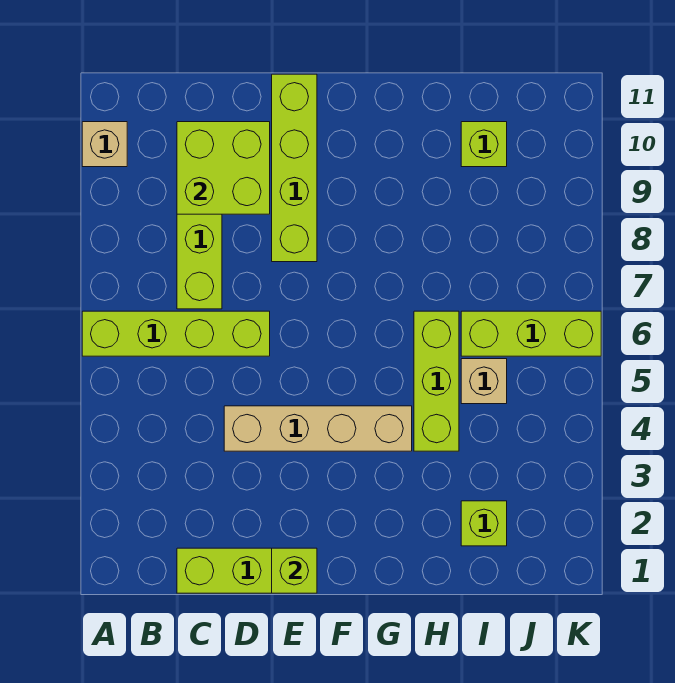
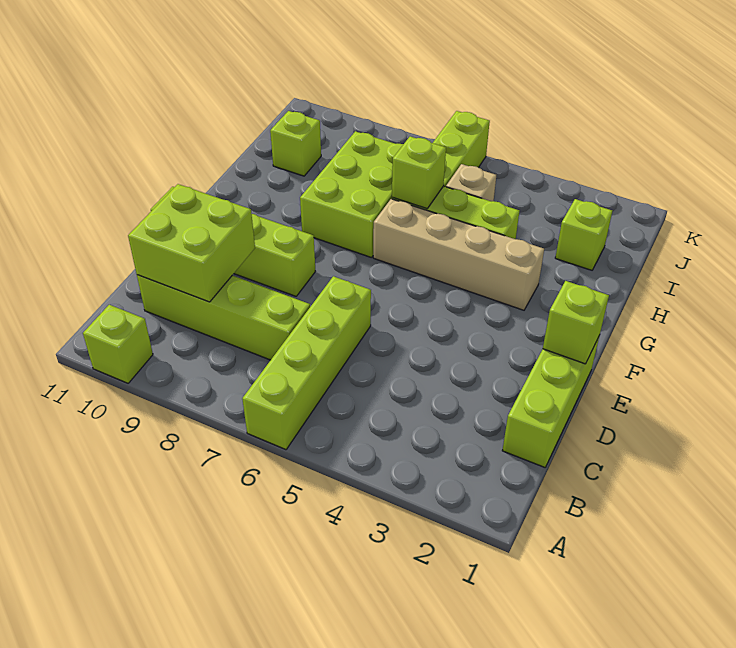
tan 1x1 brick [82,122,127,167] -> lime 1x1 brick [83,305,153,383]
tan 1x4 brick [224,406,412,451] -> tan 1x4 brick turned to [373,199,544,310]
none -> lime 2x3 brick [300,131,403,258]
none -> lime 1x1 brick [392,136,446,209]

